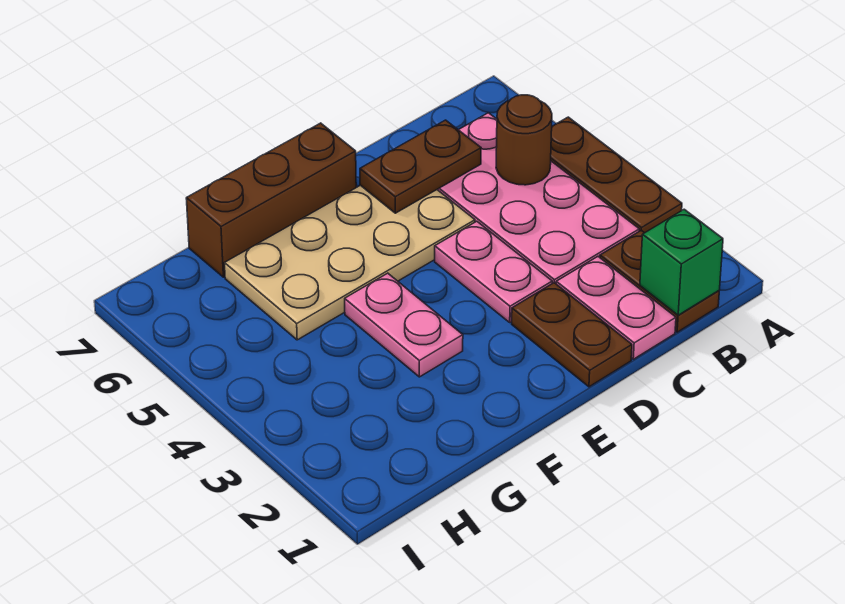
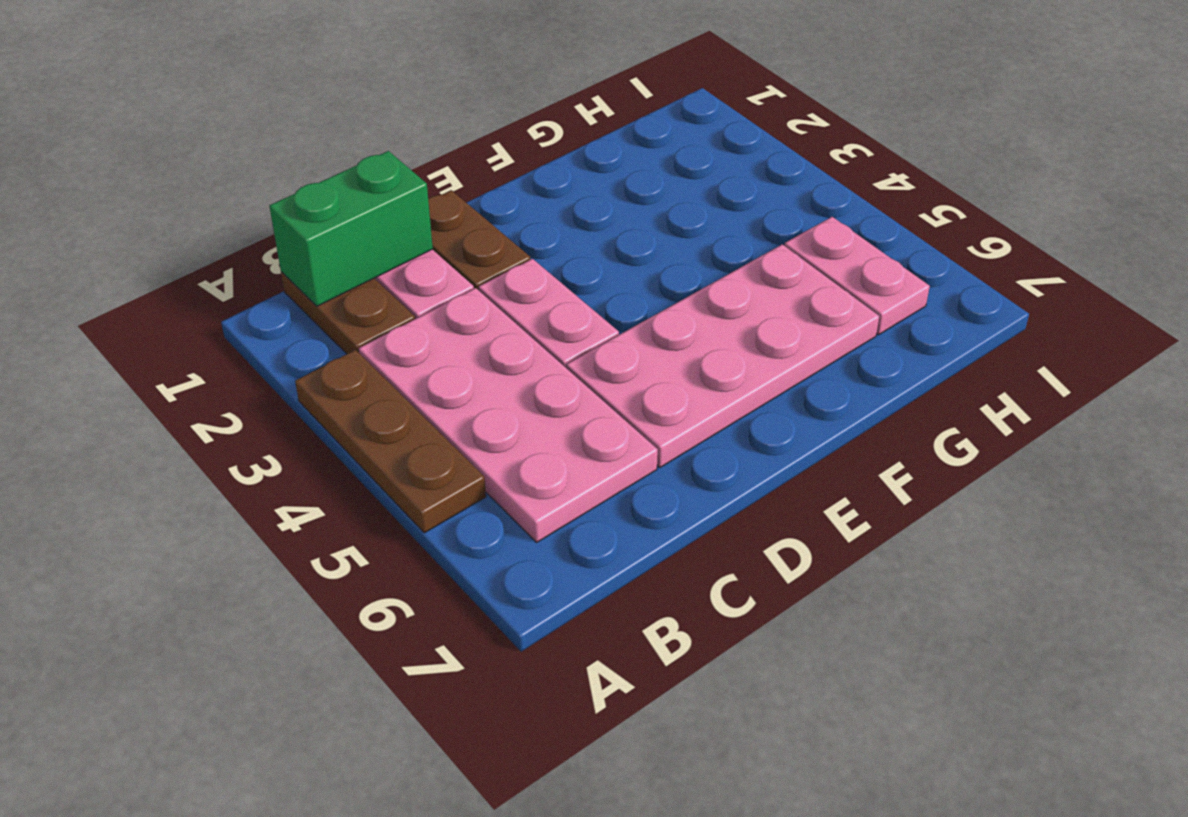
green 1x1 brick [640,209,723,315] -> green 1x2 brick [269,151,433,306]
brown 1x1 round brick [496,95,552,185] -> none
brown 1x2 plate [360,120,481,213] -> none
tan 2x4 plate [224,185,475,340] -> pink 2x4 plate [566,244,879,468]
brown 1x3 brick [186,123,356,277] -> none
pink 1x2 plate [345,273,463,377] -> pink 1x2 plate moved to [784,217,930,335]

